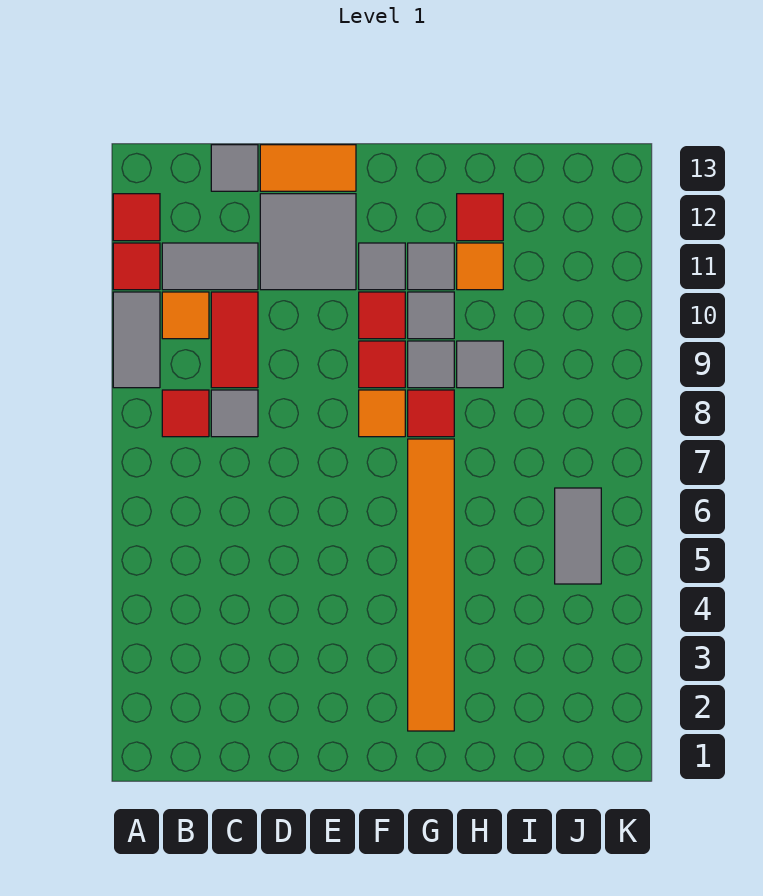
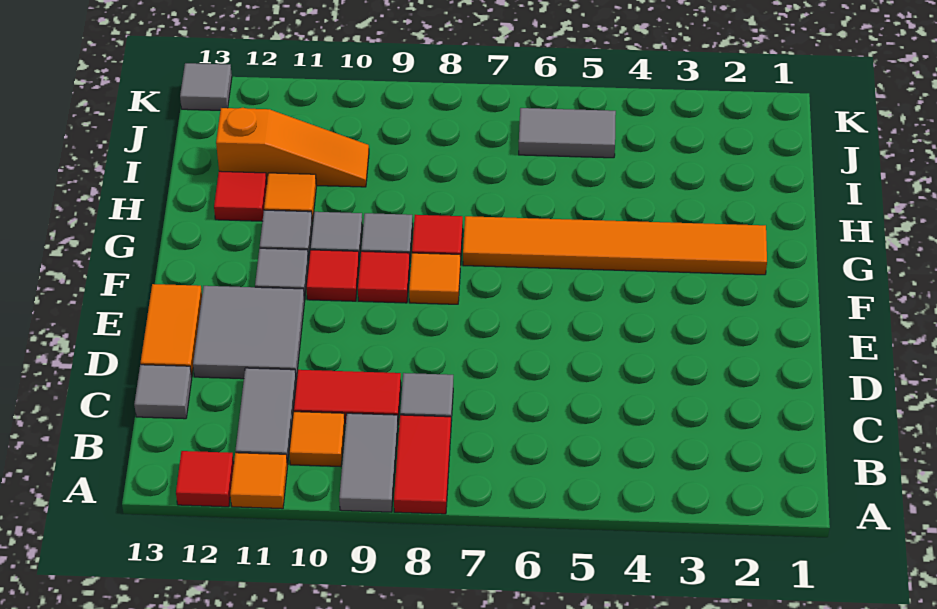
grey 1x2 tile [113,292,160,388] -> grey 1x2 tile turned to [339,413,398,512]
red 1x1 tile [113,243,160,290] -> orange 1x1 tile [230,453,287,509]
red 1x1 tile [162,390,209,437] -> red 1x2 tile [394,415,451,514]
grey 1x1 tile [457,341,503,388] -> grey 1x1 tile moved to [180,63,232,110]
none -> orange 1x3 slope [216,108,369,187]

